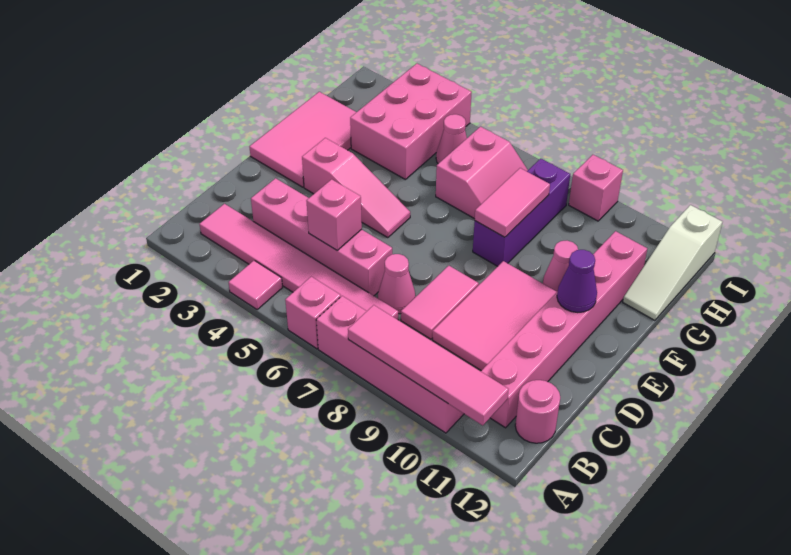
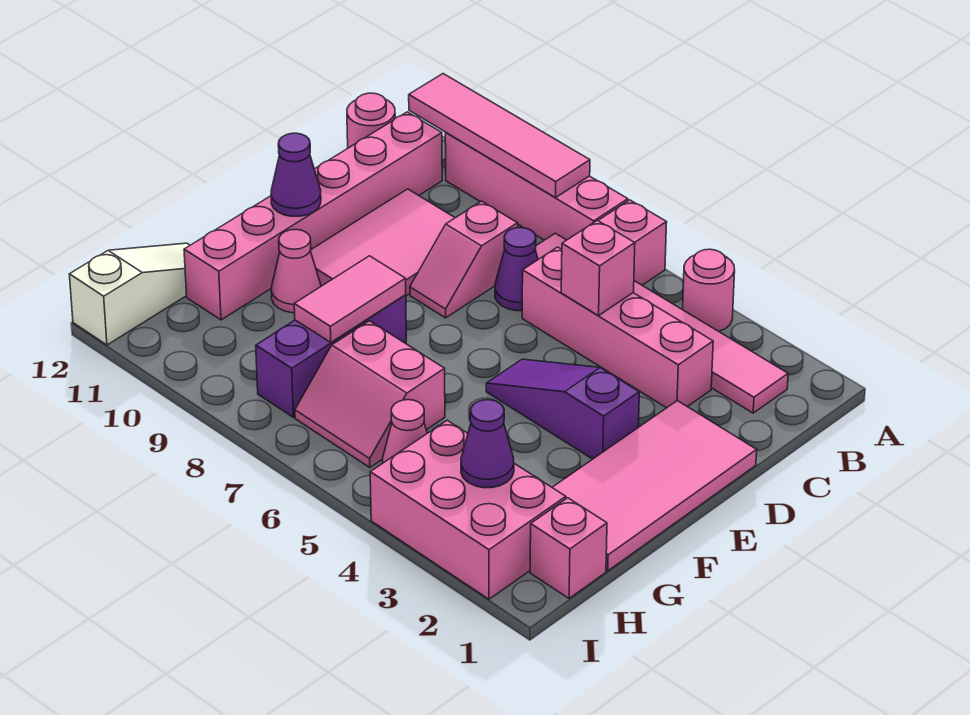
pink 1x1 tile [229,261,283,309] -> pink 1x1 round brick [683,249,735,331]
pink 1x1 cone [378,254,415,314] -> purple 1x1 cone [495,228,538,311]
pink 1x2 tile [401,266,479,339] -> pink 1x2 slope [410,201,518,318]
pink 2x3 tile [250,92,356,187] -> pink 2x4 tile [552,401,757,571]
pink 1x3 slope [302,138,410,238] -> purple 1x3 slope [486,359,639,459]
pink 2x3 brick [350,64,472,180] -> pink 2x3 brick turned to [370,420,566,599]
pink 2x2 slope [436,127,528,219] -> pink 2x2 slope turned to [295,321,445,467]
none -> purple 1x1 cone [461,400,514,488]
pink 1x1 brick [569,155,623,221] -> pink 1x1 brick moved to [530,498,607,598]

